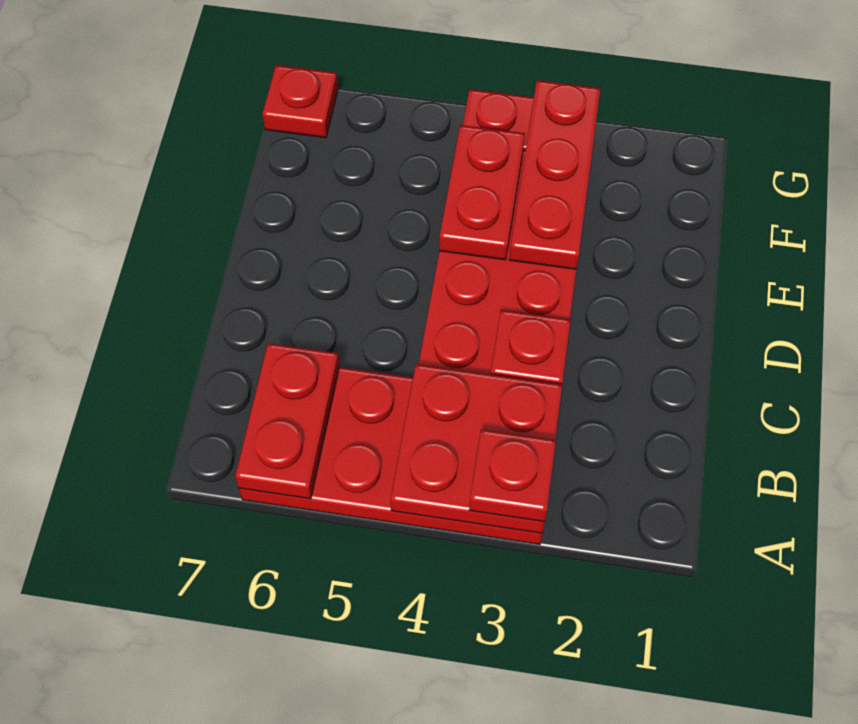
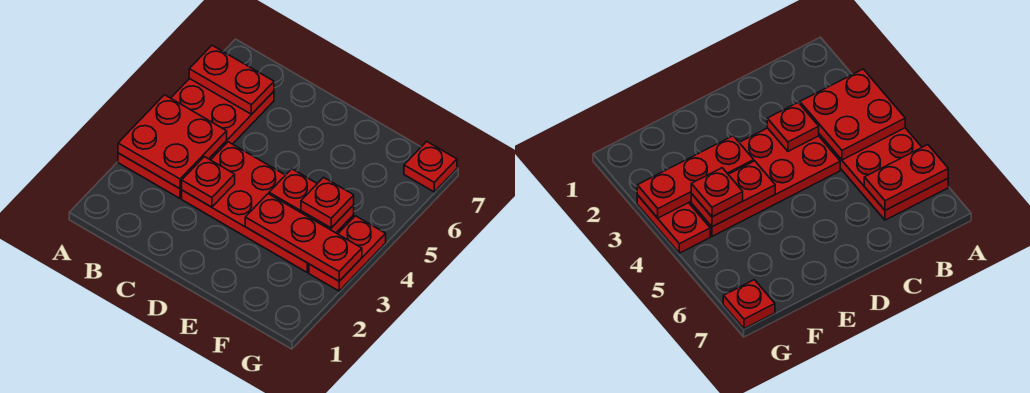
red 1x1 plate [469,429,556,522] -> red 1x1 plate moved to [301,177,354,228]

